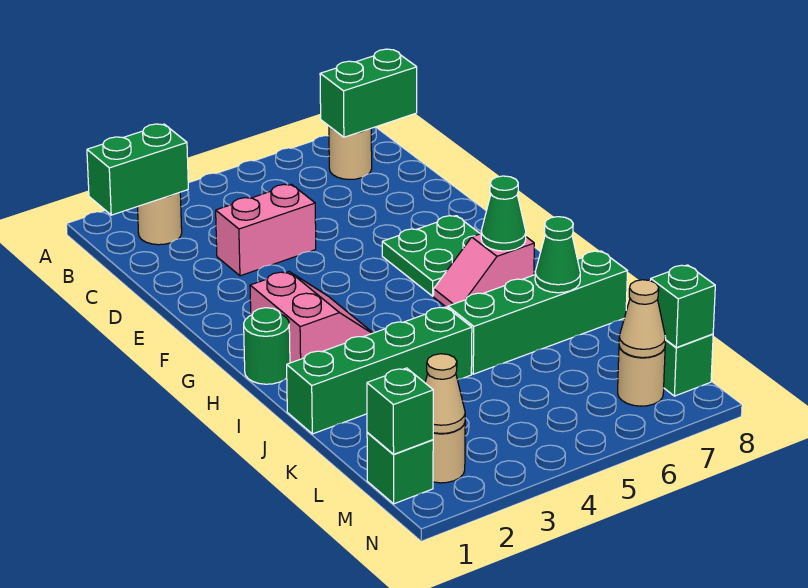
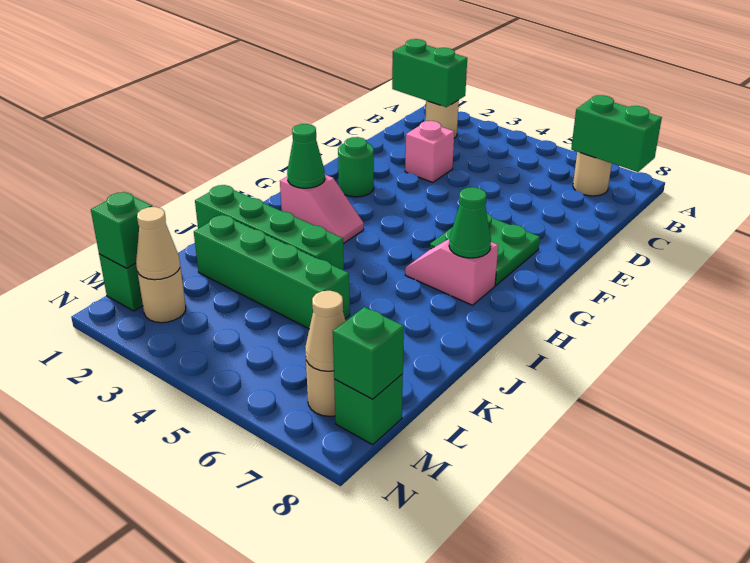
pink 1x2 brick [216,184,316,276] -> pink 1x1 brick [405,121,454,182]
pink 2x2 slope [250,272,373,363] -> pink 1x2 slope [280,175,364,244]
green 1x1 round brick [244,308,290,384] -> green 1x1 round brick moved to [338,137,374,197]
green 1x4 brick [448,251,627,374] -> green 1x4 brick moved to [194,215,350,329]
green 1x1 cone [535,217,580,293] -> green 1x1 cone moved to [287,124,325,188]

